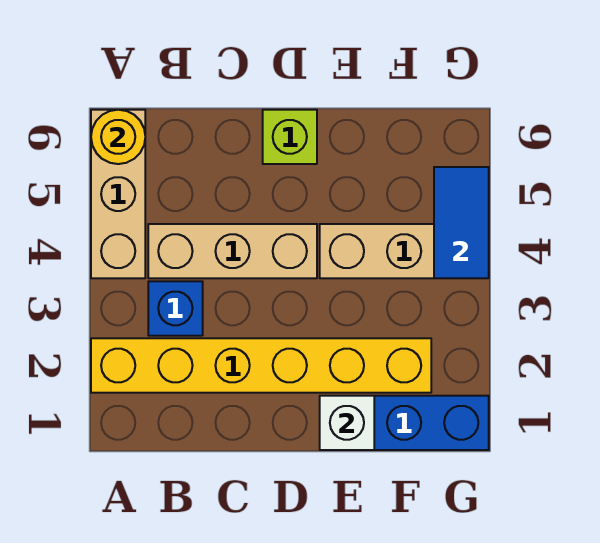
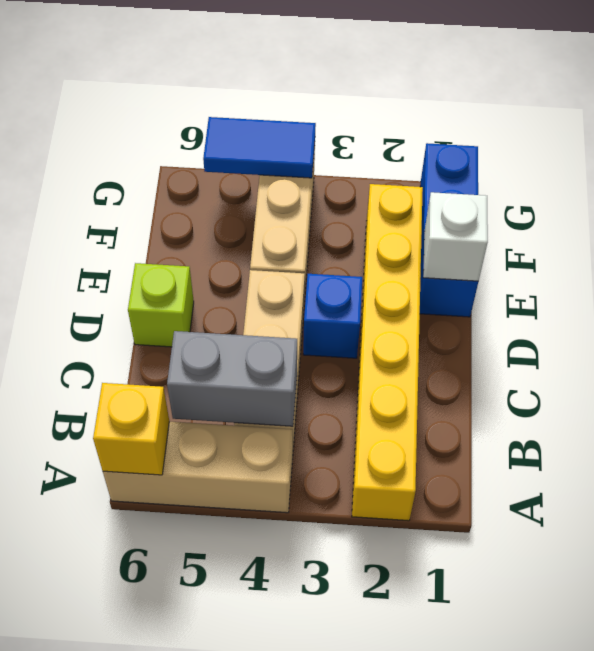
yellow 1x1 round brick [91,110,145,164] -> yellow 1x1 brick [93,383,169,475]
blue 1x1 brick [148,281,203,336] -> blue 1x1 brick moved to [303,274,362,358]
none -> grey 1x2 brick [167,331,297,426]

